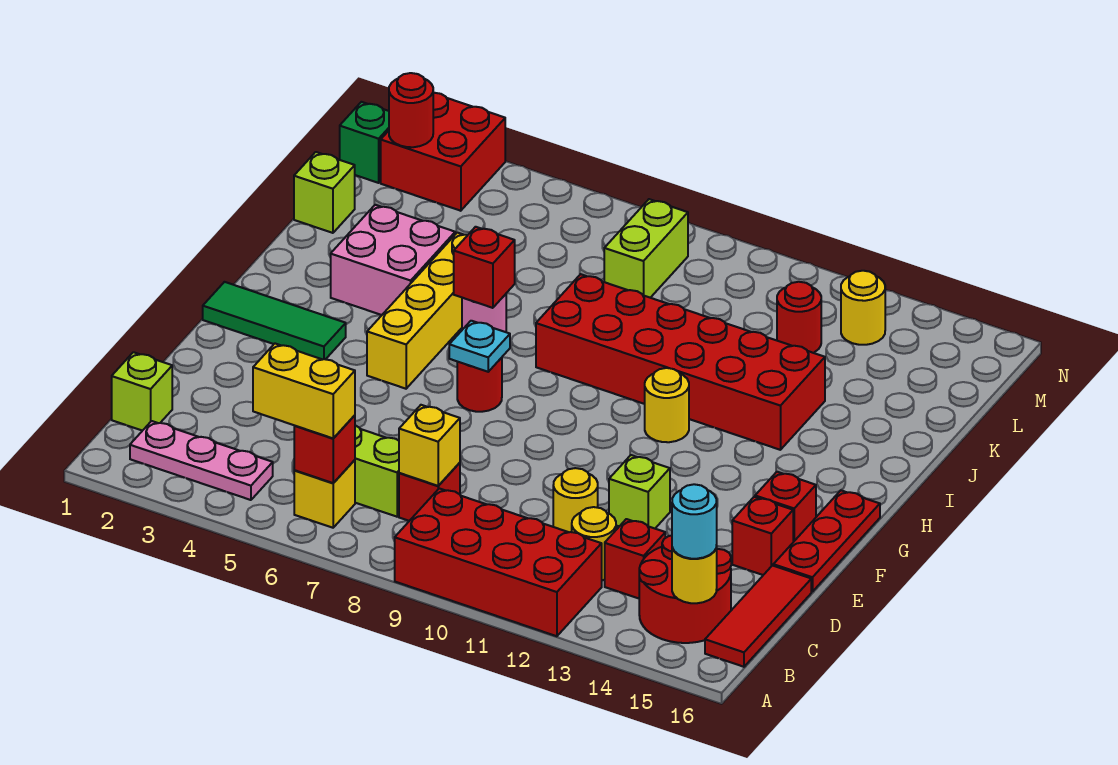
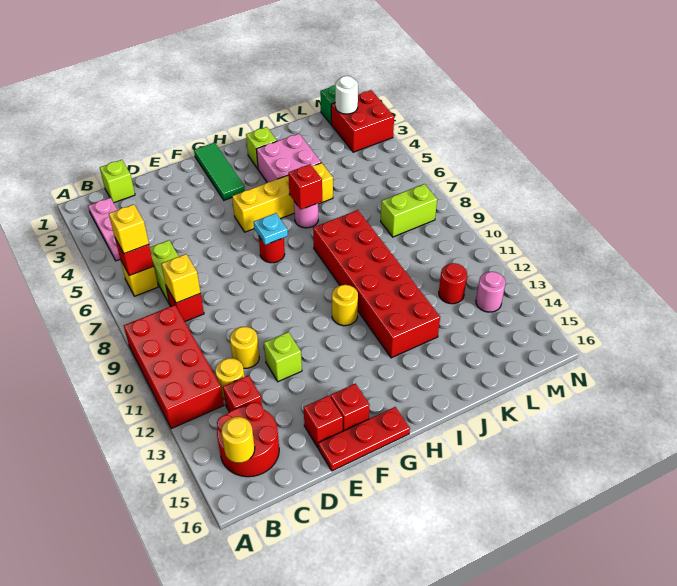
yellow 1x2 brick [253,344,355,438] -> yellow 1x1 brick [109,204,149,254]
cyan 1x1 round brick [672,484,717,559] -> none
red 1x3 tile [705,566,811,667] -> none
lime 1x1 brick [294,152,355,233] -> lime 1x1 brick moved to [246,127,277,169]
red 1x1 round brick [389,73,433,147] -> white 1x1 round brick [335,76,358,114]
yellow 1x1 round brick [841,271,885,345] -> pink 1x1 round brick [476,272,506,312]

